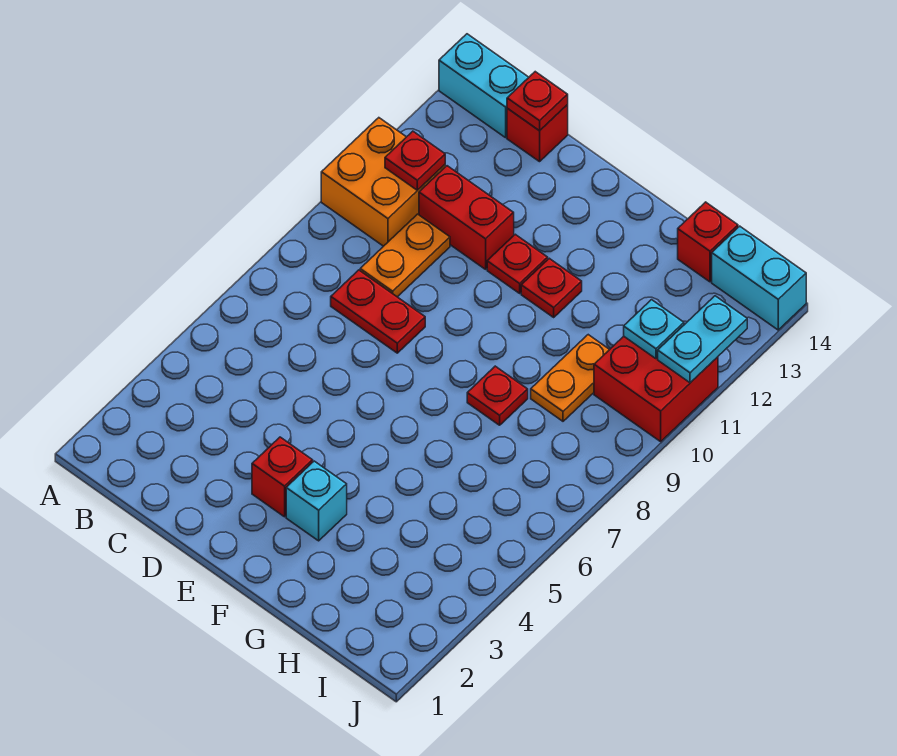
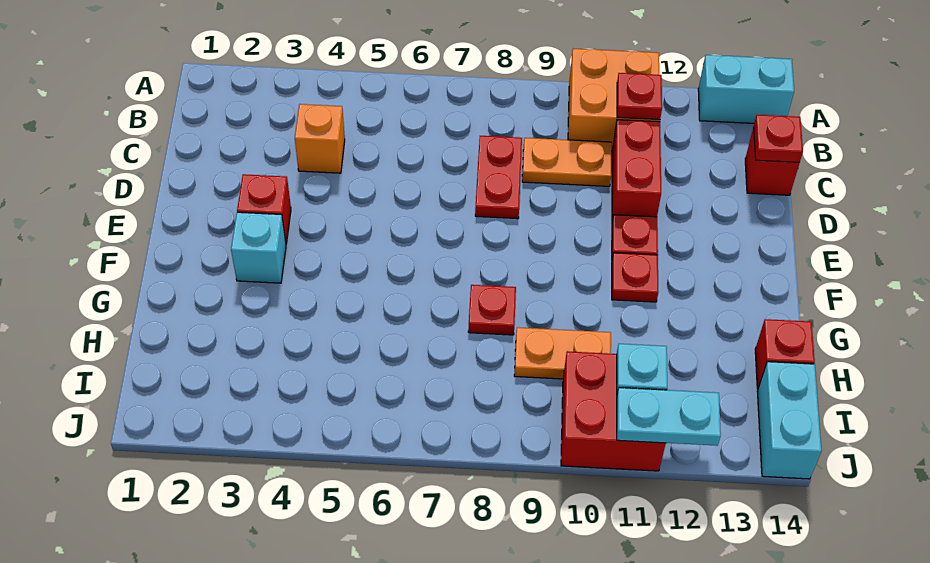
cyan 1x2 brick [439,34,529,138] -> cyan 1x2 brick turned to [698,55,794,123]
none -> orange 1x1 brick [295,104,345,173]

